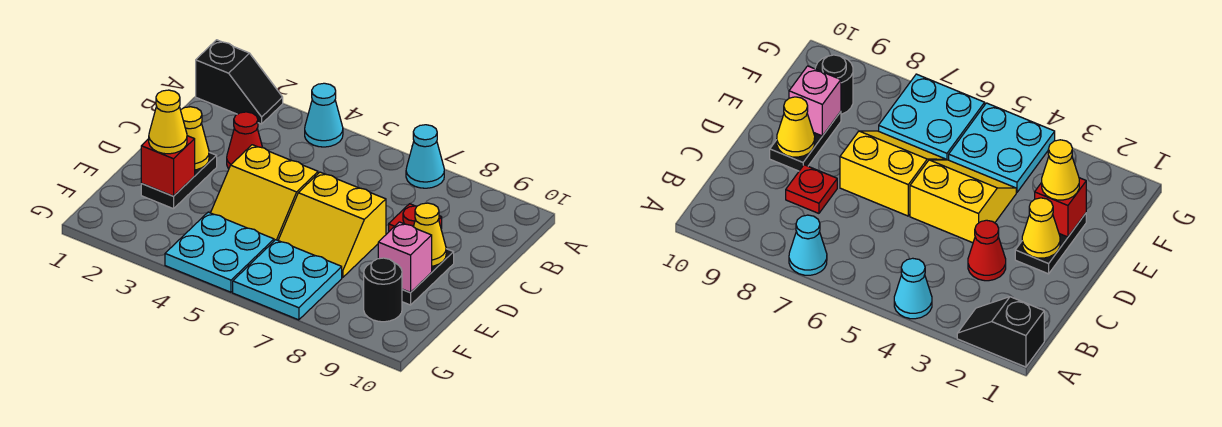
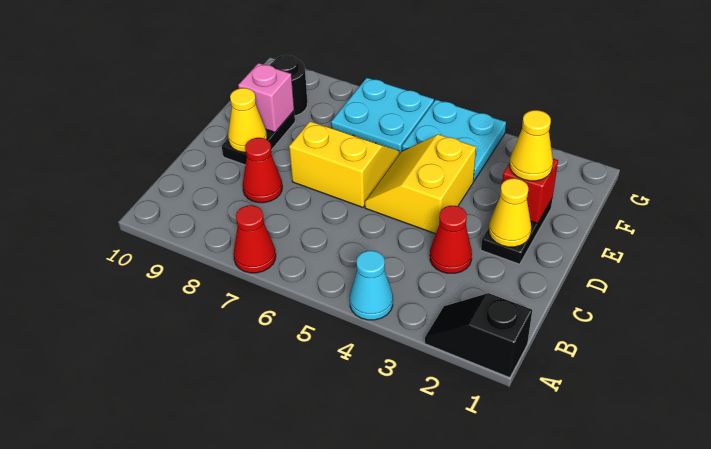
cyan 1x1 cone [406,125,444,188] -> red 1x1 cone [233,205,276,273]
red 1x1 plate [389,204,442,231] -> red 1x1 cone [243,138,282,203]
yellow 2x2 slope [211,145,318,241] -> yellow 2x2 slope turned to [365,134,476,234]

